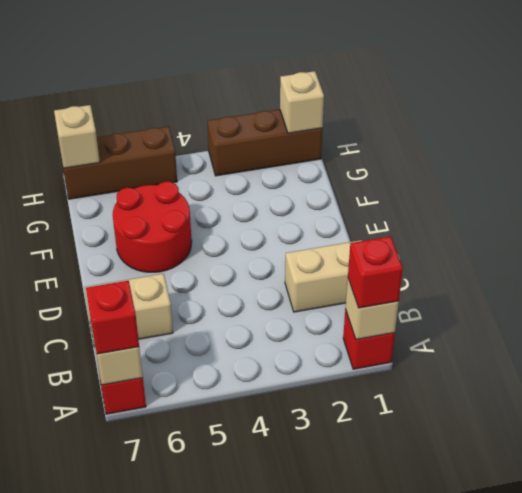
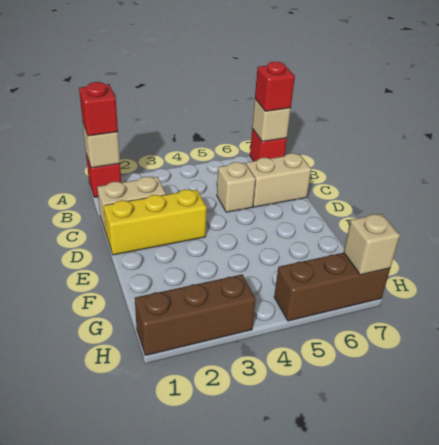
none -> yellow 1x3 brick [104,189,207,255]
red 2x2 round brick [113,182,192,272] -> none
tan 1x1 brick [280,71,324,133] -> tan 1x1 brick moved to [217,162,256,212]

